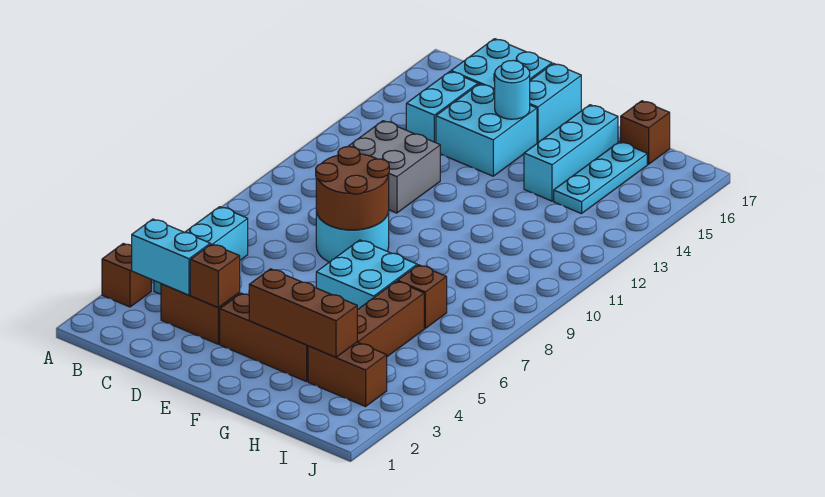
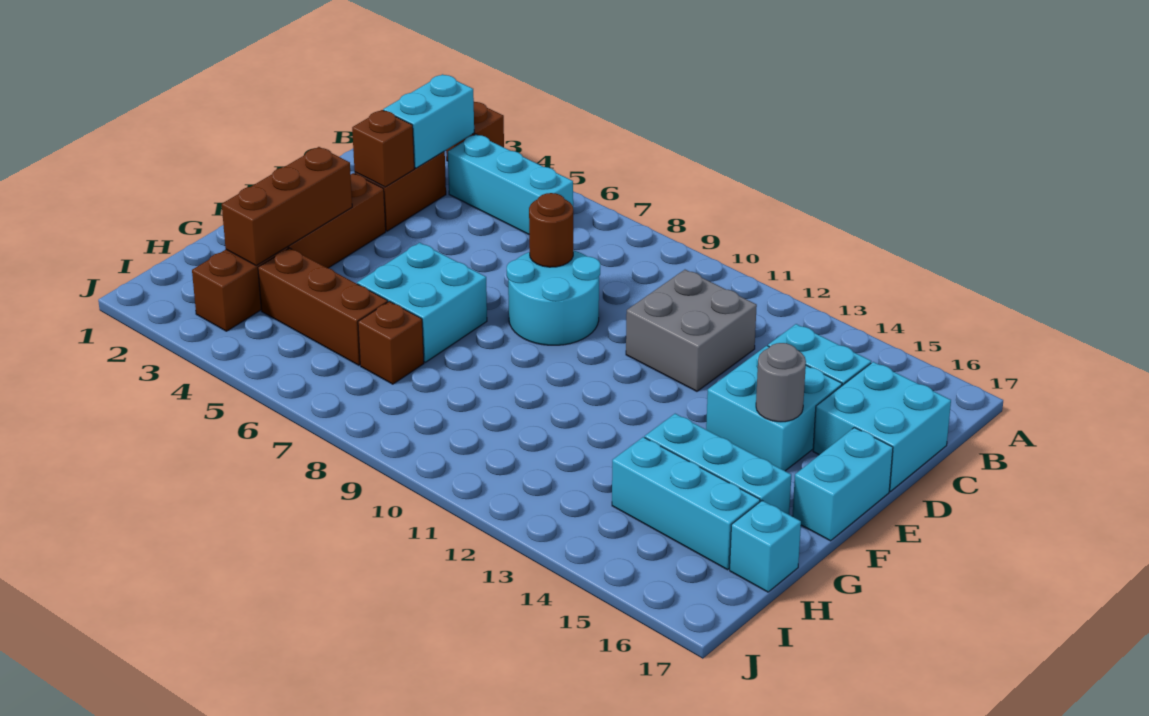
brown 2x2 round brick [316,147,389,230] -> brown 1x1 round brick [529,193,573,267]
cyan 1x1 round brick [495,60,530,119] -> grey 1x1 round brick [756,343,806,422]
cyan 1x2 brick [530,63,581,143] -> cyan 1x2 brick turned to [792,427,893,541]
cyan 1x3 plate [554,142,647,214] -> cyan 1x3 brick [612,437,760,570]
brown 1x1 brick [621,101,670,164] -> cyan 1x1 brick [730,501,801,592]

